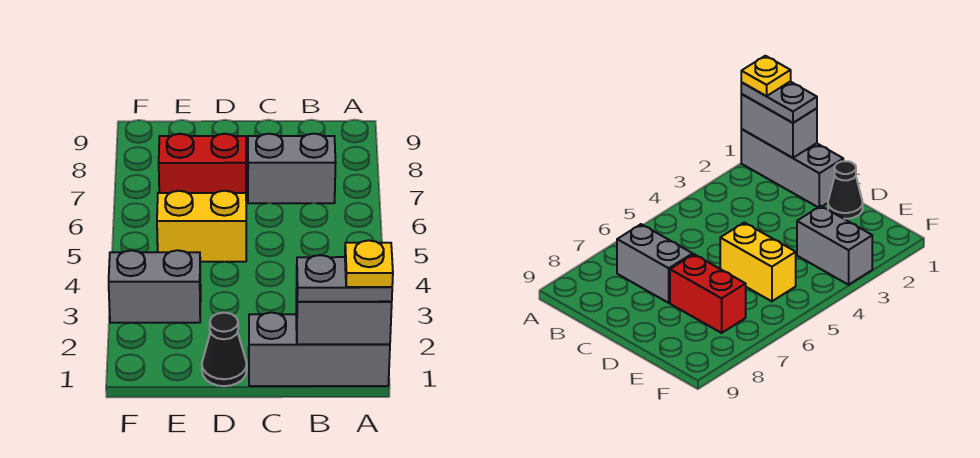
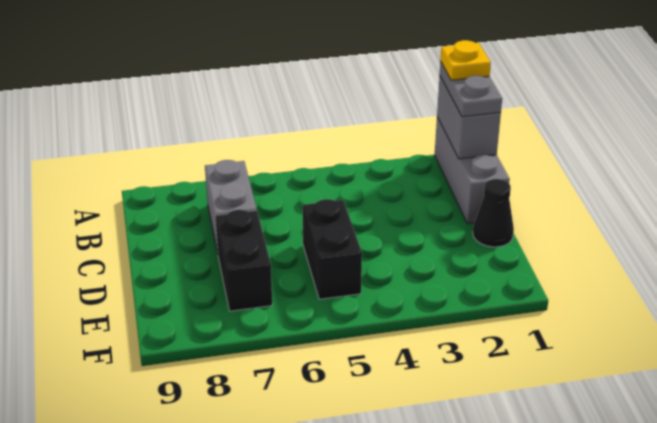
yellow 1x2 brick [157,191,246,262] -> black 1x2 brick [303,199,362,299]
red 1x2 brick [159,134,246,193] -> black 1x2 brick [215,210,272,311]
grey 1x2 brick [109,250,201,323] -> none

